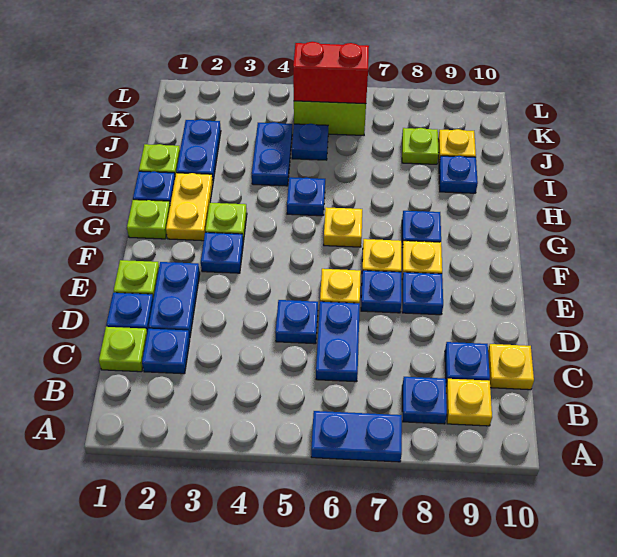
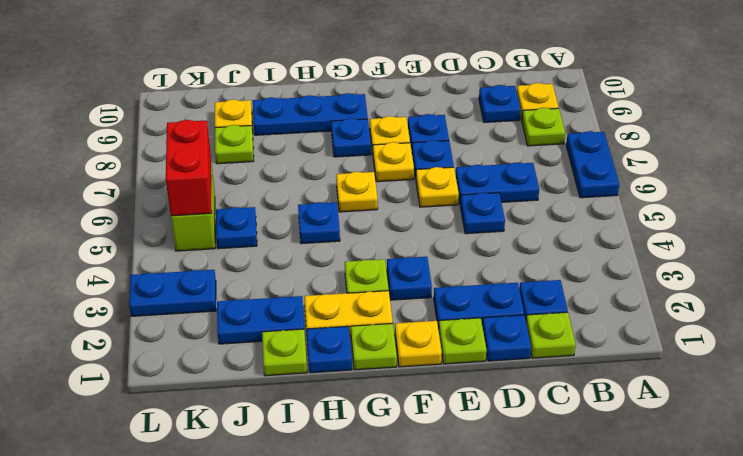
blue 1x1 plate [402,377,447,424] -> lime 1x1 plate [522,108,565,146]
yellow 1x1 plate [488,344,534,390] -> yellow 1x1 plate moved to [395,321,442,367]
blue 1x2 plate [252,122,292,186] -> blue 1x2 plate moved to [129,270,216,316]
blue 1x1 plate [439,156,478,193] -> blue 1x3 plate [253,93,368,135]

